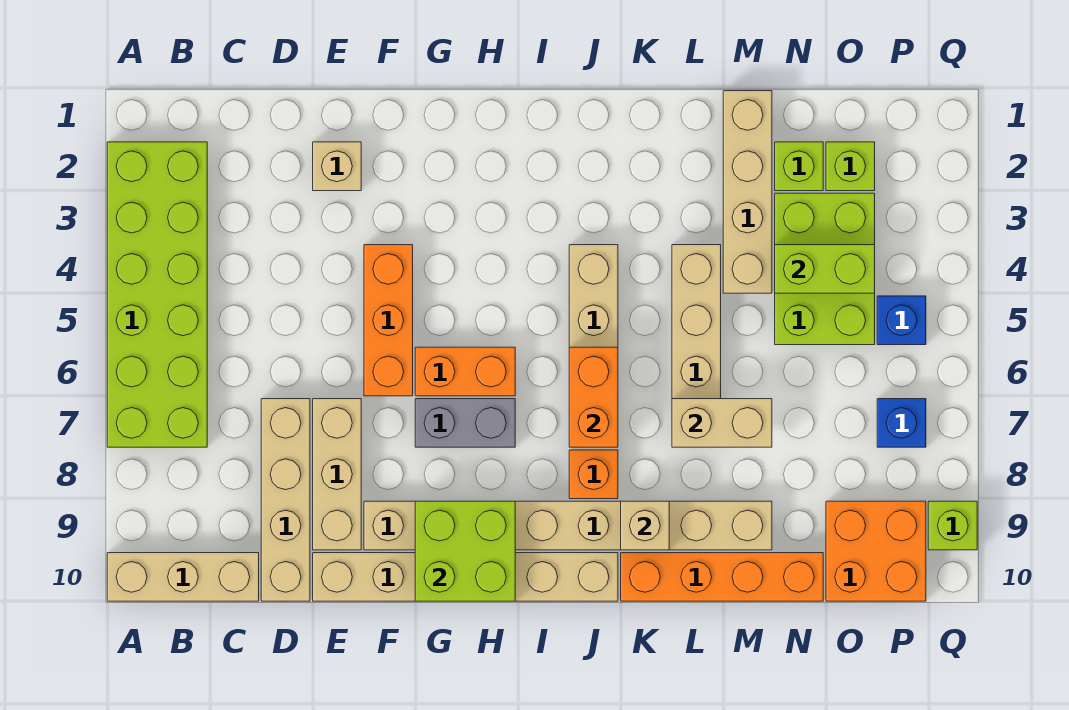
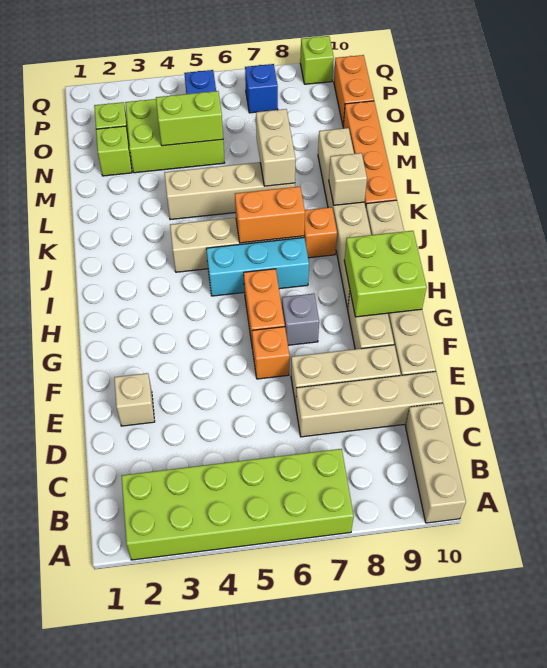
orange 1x3 brick [364,245,413,396] -> orange 1x1 brick [252,327,290,379]
grey 1x2 brick [415,399,515,447] -> grey 1x1 brick [282,294,319,345]
none -> cyan 1x3 brick [206,238,309,296]
tan 1x4 brick [723,91,772,293] -> none
lime 1x2 brick [775,245,875,293] -> lime 1x2 brick turned to [156,91,223,146]
orange 2x2 brick [826,501,926,601] -> orange 1x2 brick [334,55,374,125]

